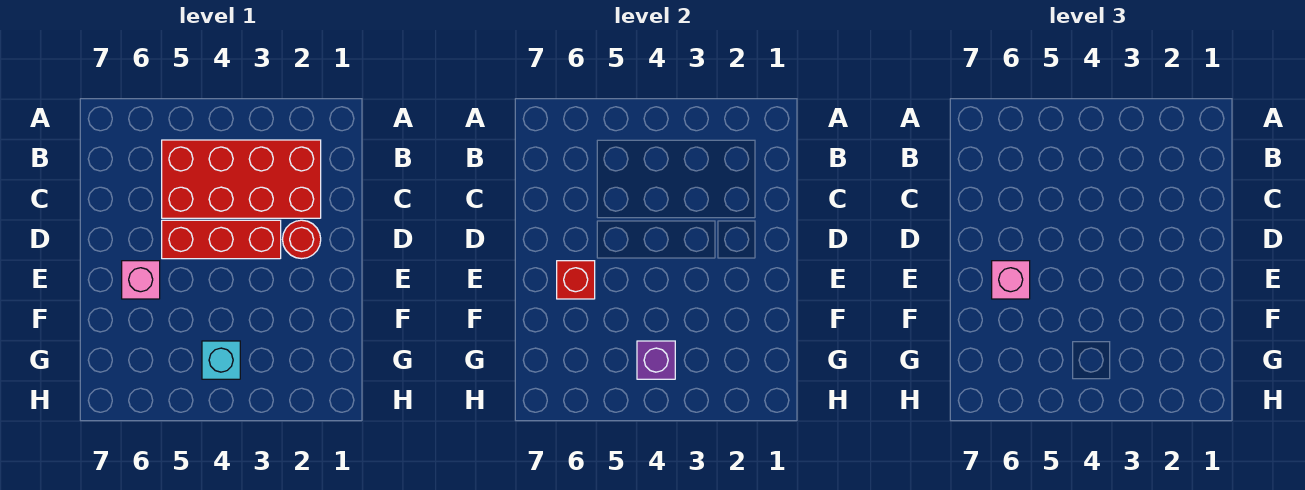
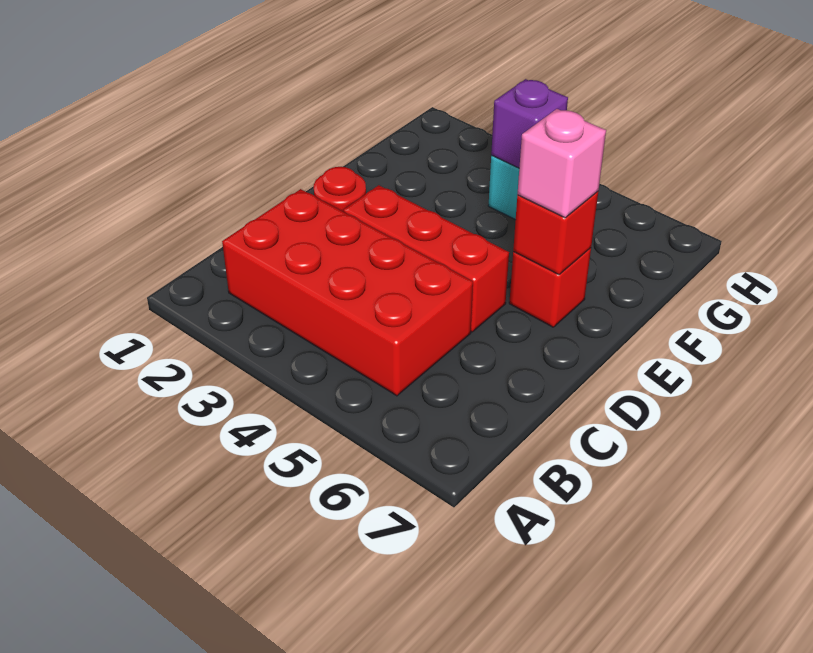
pink 1x1 brick [122,261,160,299] -> red 1x1 brick [509,248,591,327]

